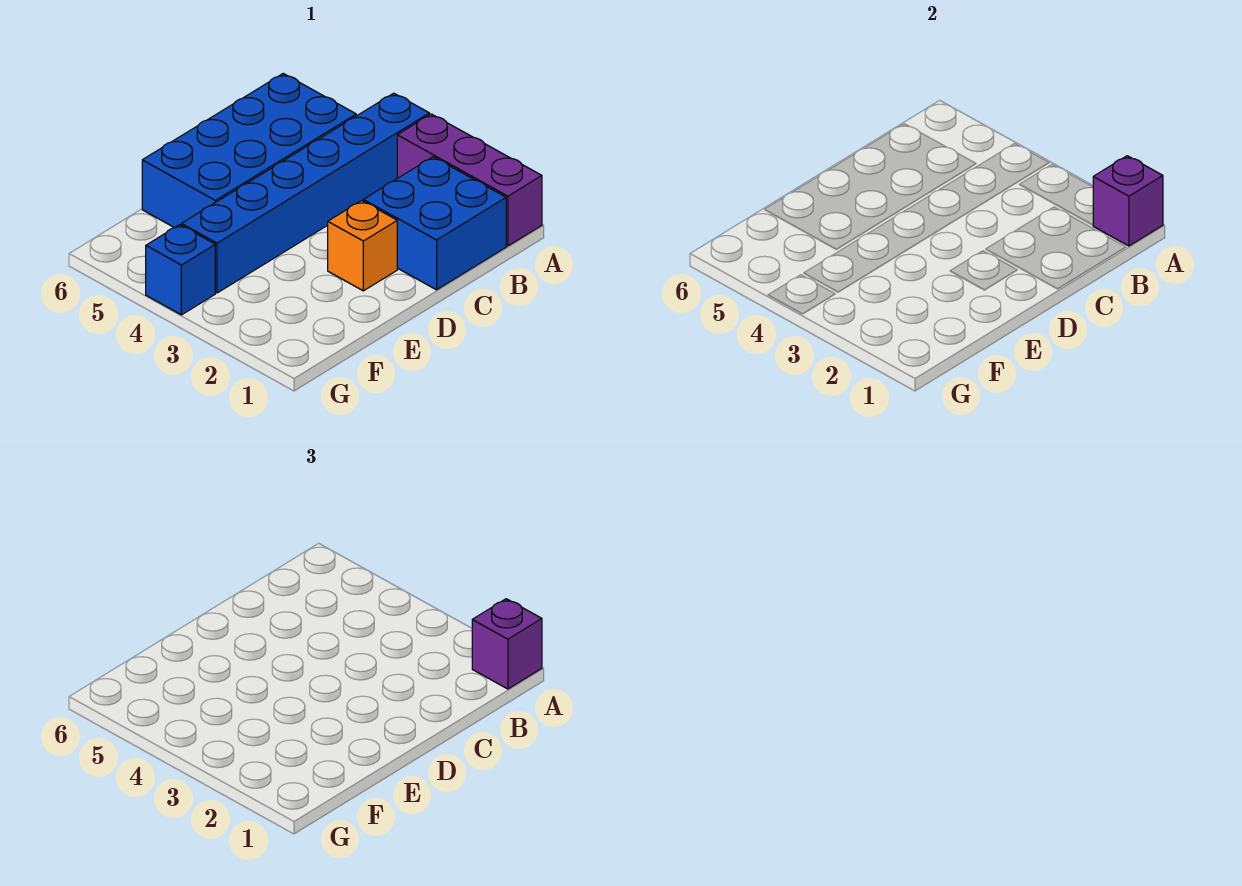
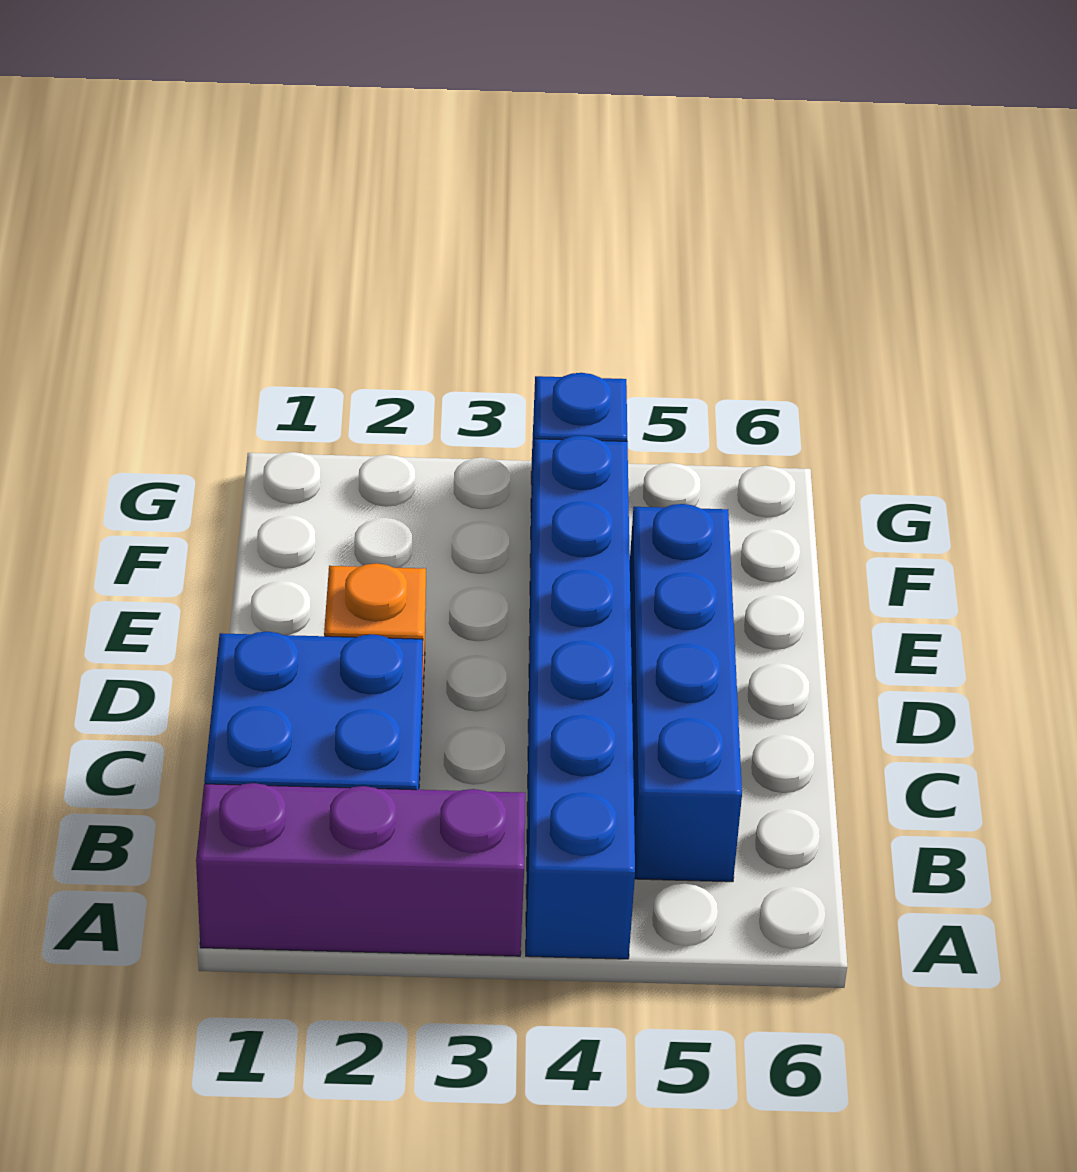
purple 1x1 brick [1093,156,1163,246] -> none
purple 1x1 brick [472,599,542,689] -> none
blue 2x4 brick [142,74,356,228] -> blue 1x4 brick [630,504,742,882]

